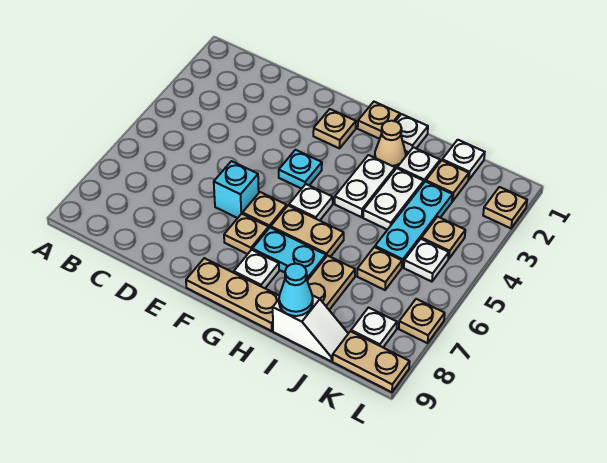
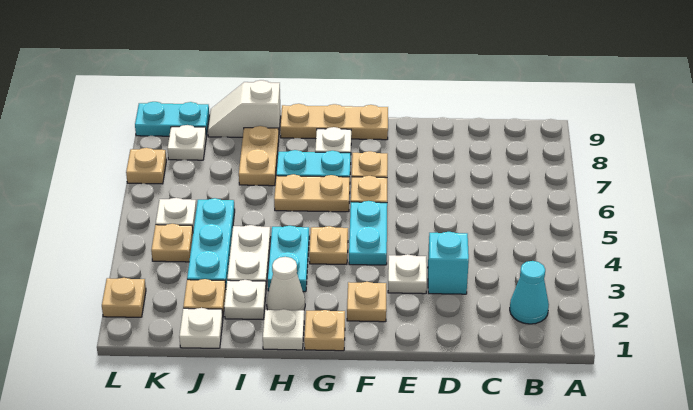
cyan 1x1 brick [214,161,259,218] -> cyan 1x1 brick moved to [428,232,469,294]
cyan 1x1 plate [279,150,322,189] -> cyan 1x2 plate [349,201,387,265]
white 1x1 plate [289,184,333,221] -> white 1x1 plate moved to [388,254,427,294]
tan 1x1 cone [375,121,406,169] -> white 1x1 cone [267,257,305,310]
white 1x2 plate [335,155,395,217] -> cyan 1x2 plate [268,226,309,292]
cyan 1x1 cone [279,264,313,316] -> cyan 1x1 cone moved to [510,261,549,324]
tan 1x1 plate [357,247,402,290] -> tan 1x1 plate moved to [309,226,348,264]
tan 1x2 plate [333,331,410,392] -> cyan 1x2 plate [135,102,209,136]

